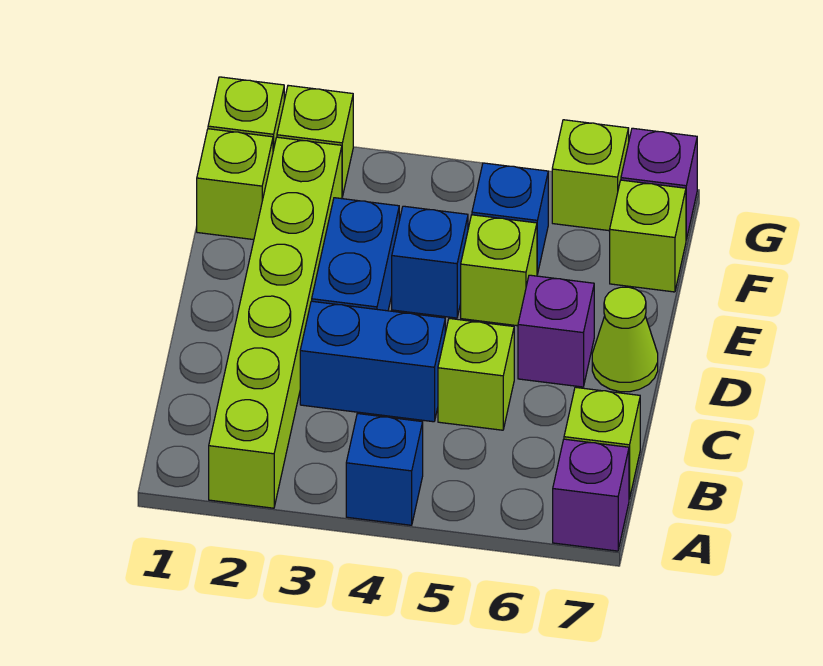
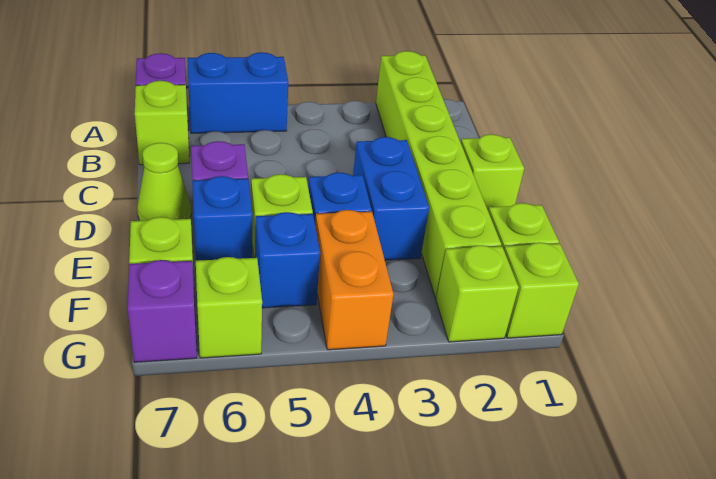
blue 1x1 brick [346,413,423,525] -> blue 1x1 brick moved to [192,176,252,261]
blue 1x2 brick [300,301,445,422] -> blue 1x2 brick moved to [187,52,288,133]
lime 1x1 brick [438,318,514,430] -> lime 1x1 brick moved to [461,134,524,210]
none -> orange 1x2 brick [315,210,393,350]

